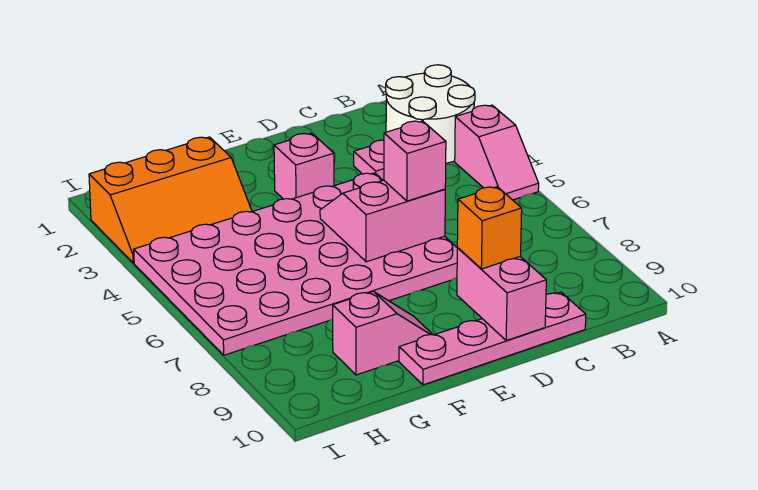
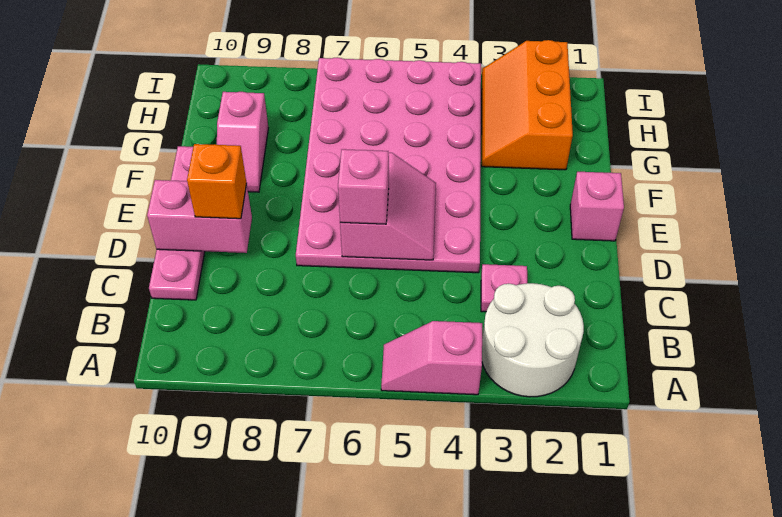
pink 1x1 brick [274,133,334,199] -> pink 1x1 brick moved to [570,172,624,241]

